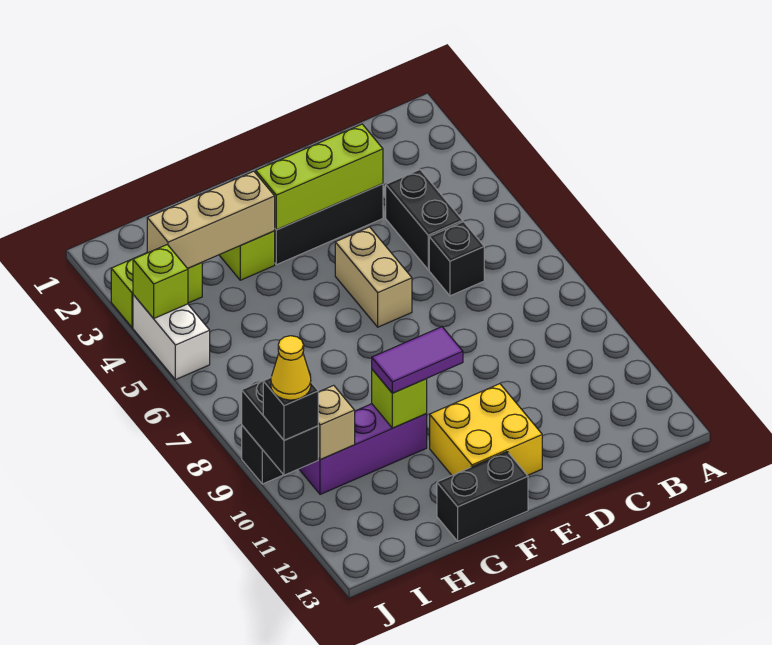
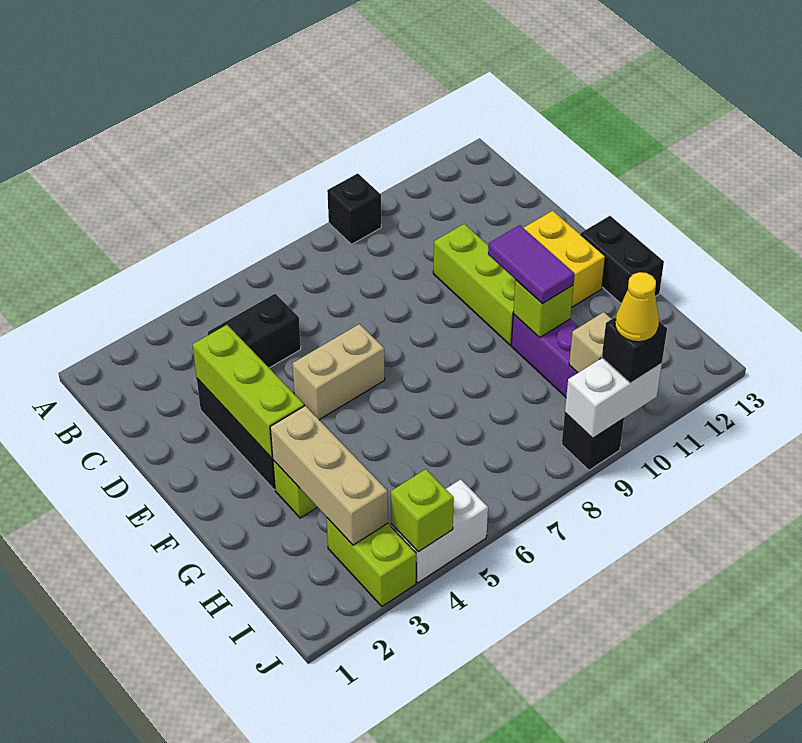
black 1x1 brick [429,222,484,296] -> black 1x1 brick moved to [327,173,381,244]
none -> lime 1x3 brick [433,224,516,345]
black 1x2 brick [242,377,318,475] -> white 1x2 brick [565,358,662,438]

